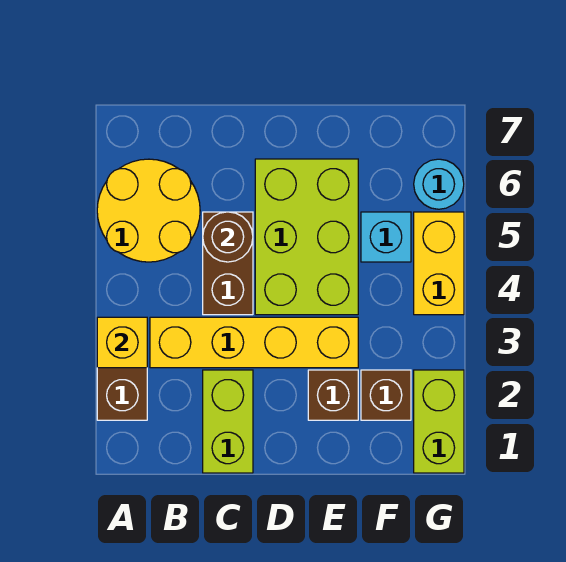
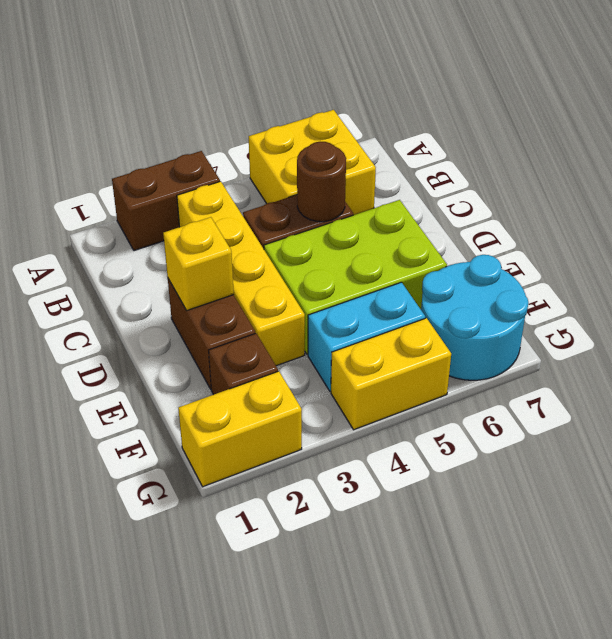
yellow 1x1 brick [97,317,147,368] -> yellow 1x1 brick moved to [163,217,234,310]
yellow 2x2 round brick [97,159,200,262] -> yellow 2x2 brick [249,110,376,215]
lime 1x2 brick [203,370,253,473] -> none
brown 1x1 brick [308,370,358,420] -> brown 1x2 brick [168,279,255,389]
cyan 1x1 brick [361,212,411,262] -> cyan 1x2 brick [308,282,425,391]
lime 1x2 brick [414,370,464,473] -> yellow 1x2 brick [178,371,302,487]
cyan 1x1 round brick [414,159,464,209] -> cyan 2x2 round brick [421,255,528,380]

